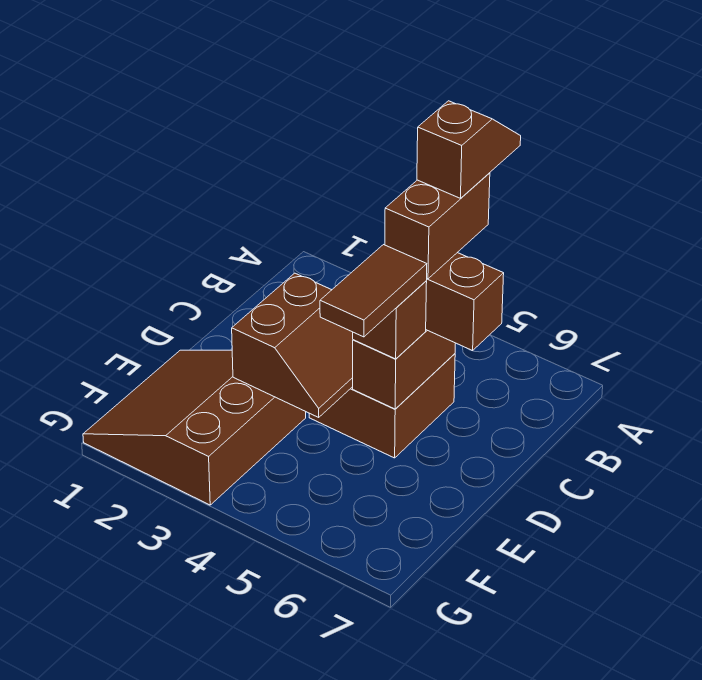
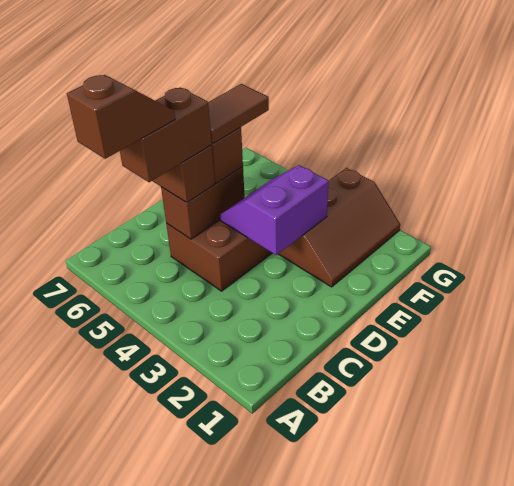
brown 1x2 slope [417,101,521,198] -> brown 1x2 slope turned to [67,75,175,159]
brown 2x2 slope [232,273,353,417] -> purple 2x2 slope [220,165,328,255]
brown 3x3 slope [83,350,306,505] -> brown 2x3 slope [279,168,400,287]

